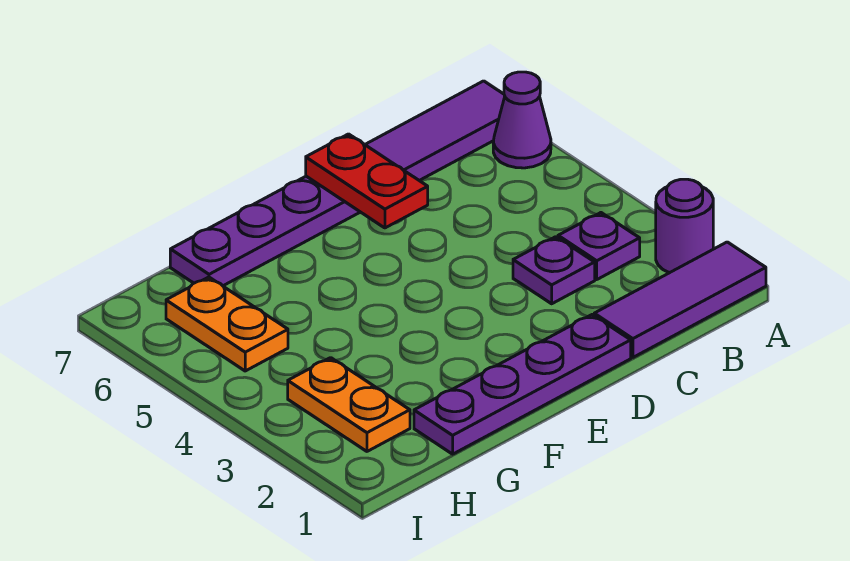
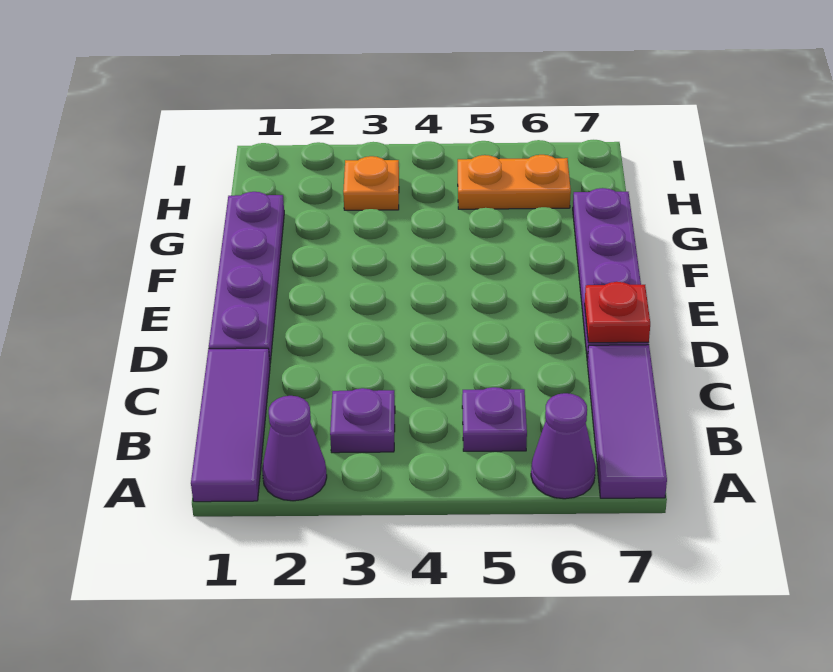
purple 1x1 round brick [656,179,713,273] -> purple 1x1 cone [262,396,327,501]
purple 1x1 plate [513,237,595,304] -> purple 1x1 plate moved to [462,387,527,451]
red 1x2 plate [306,134,428,228] -> red 1x1 plate [585,282,650,343]
orange 1x2 plate [288,358,410,451] -> orange 1x1 plate [343,156,399,210]

